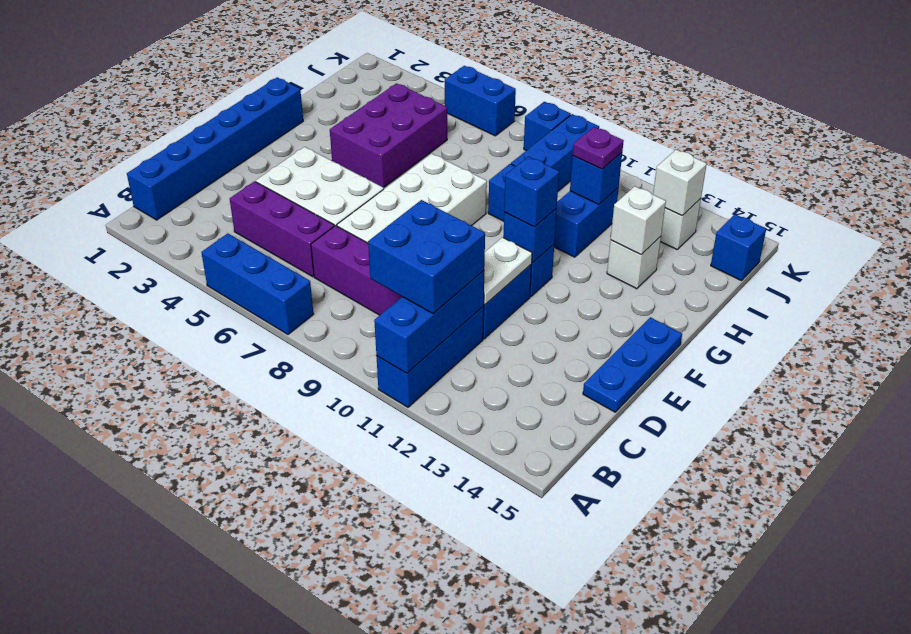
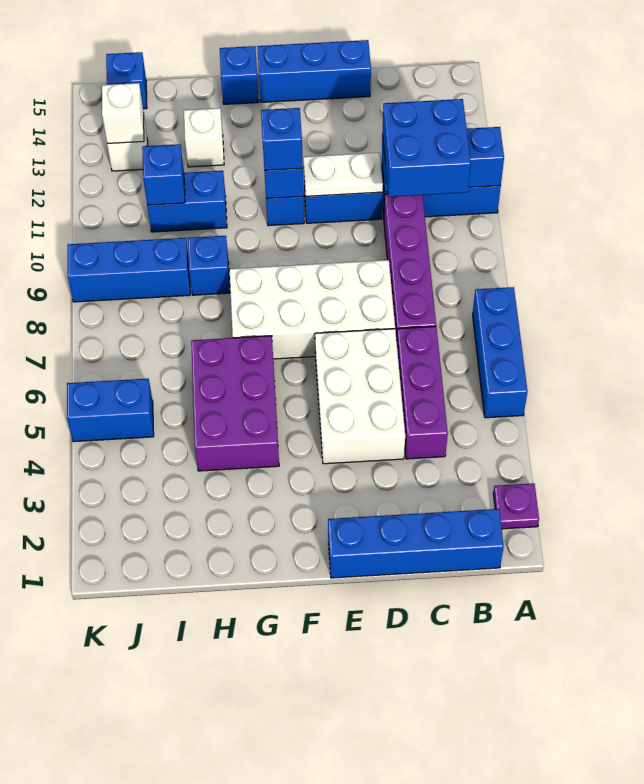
blue 1x6 brick [127,77,303,220] -> blue 1x4 brick [328,509,504,578]
blue 1x3 plate [583,317,682,412] -> blue 1x3 brick [257,40,371,102]
purple 2x3 brick [330,83,447,188] -> purple 2x3 brick turned to [191,336,279,471]
white 1x1 brick [611,186,666,255] -> none
purple 1x1 plate [573,127,624,169] -> purple 1x1 plate moved to [493,483,539,529]
blue 1x2 brick [445,66,516,136] -> blue 1x2 brick turned to [67,379,154,442]
blue 1x1 brick [524,102,571,150] -> blue 1x1 brick moved to [220,46,259,104]

